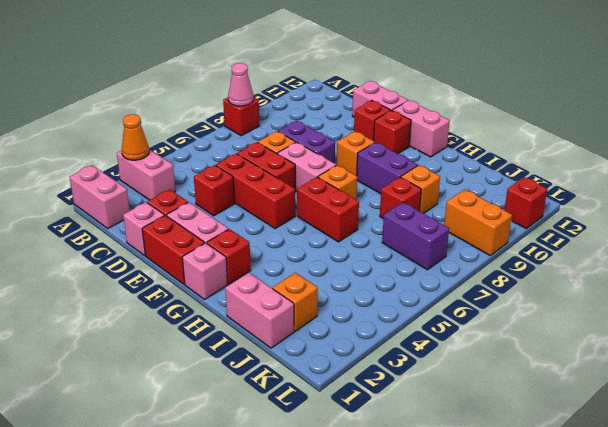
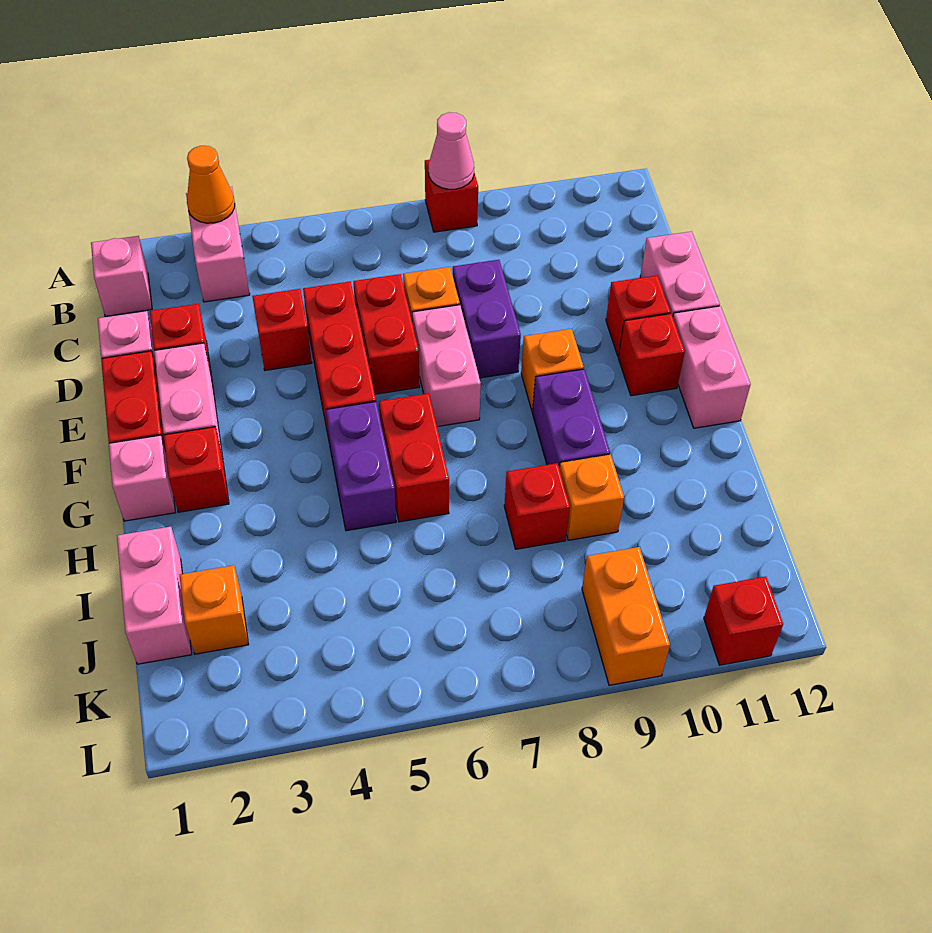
pink 1x2 brick [70,165,130,229] -> pink 1x1 brick [91,236,152,316]
orange 1x1 brick [318,165,357,199] -> none
purple 1x2 brick [382,202,449,270] -> purple 1x2 brick moved to [326,402,396,531]

